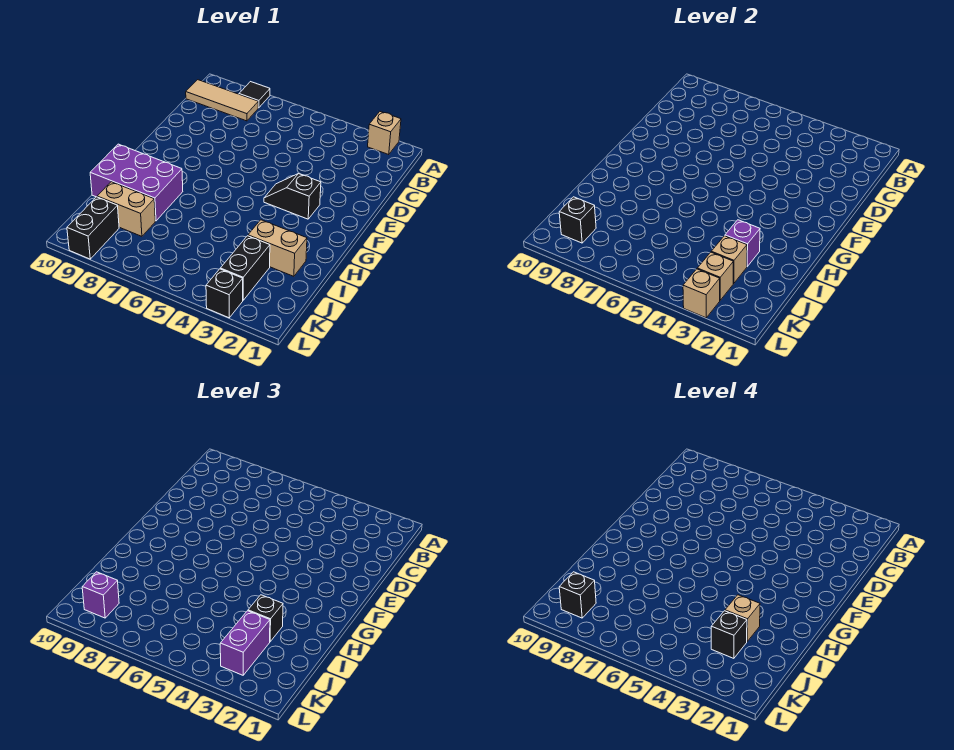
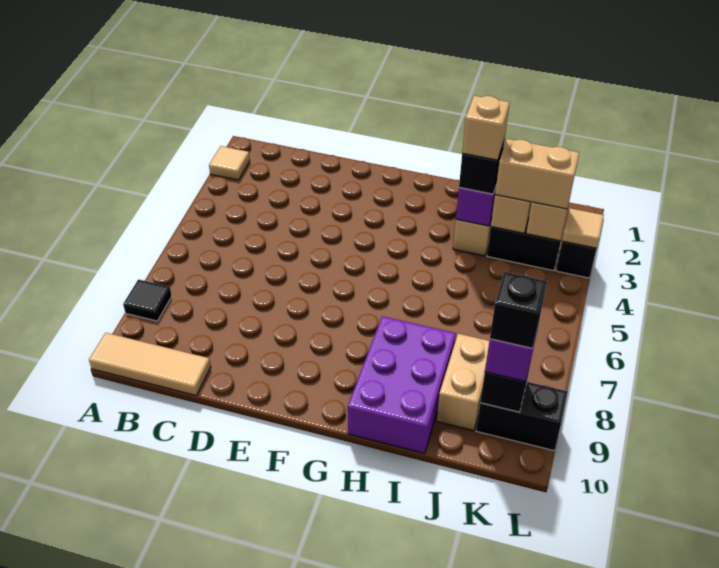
tan 1x1 brick [368,112,401,154] -> tan 1x1 tile [209,146,250,180]
tan 1x3 tile [186,80,258,121] -> tan 1x3 tile turned to [89,333,211,395]
black 1x2 slope [264,174,321,219] -> none
purple 1x2 brick [220,611,270,675] -> tan 1x2 brick [495,139,579,209]
black 1x1 brick [711,611,747,658] -> none
tan 1x1 brick [683,269,720,318] -> tan 1x1 tile [562,208,604,249]

